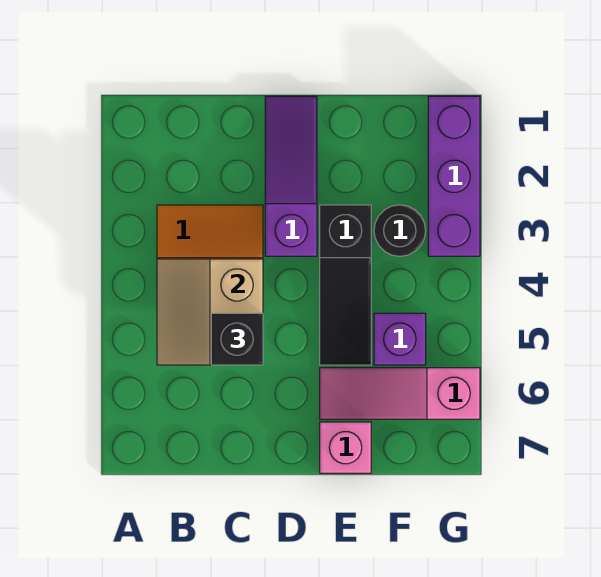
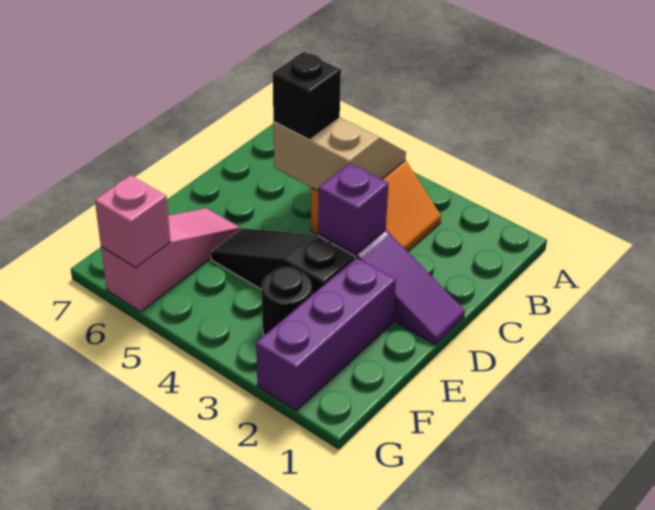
pink 1x1 brick [320,422,371,473] -> pink 1x1 brick moved to [95,175,170,268]
purple 1x1 brick [374,313,426,365] -> purple 1x1 brick moved to [318,163,388,254]
purple 1x3 brick [428,96,480,256] -> purple 1x3 brick turned to [256,257,396,411]

